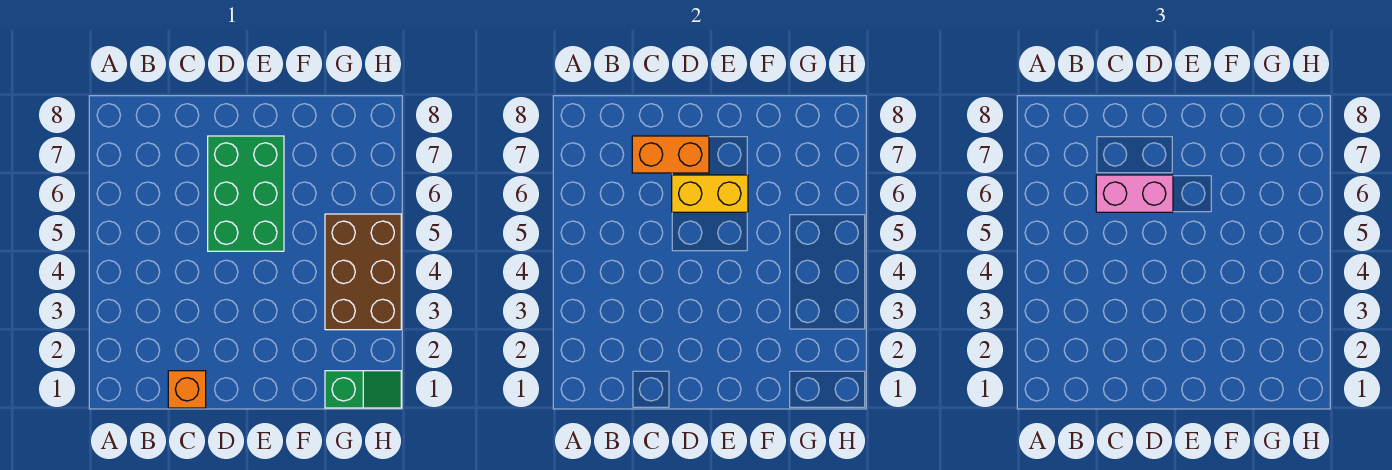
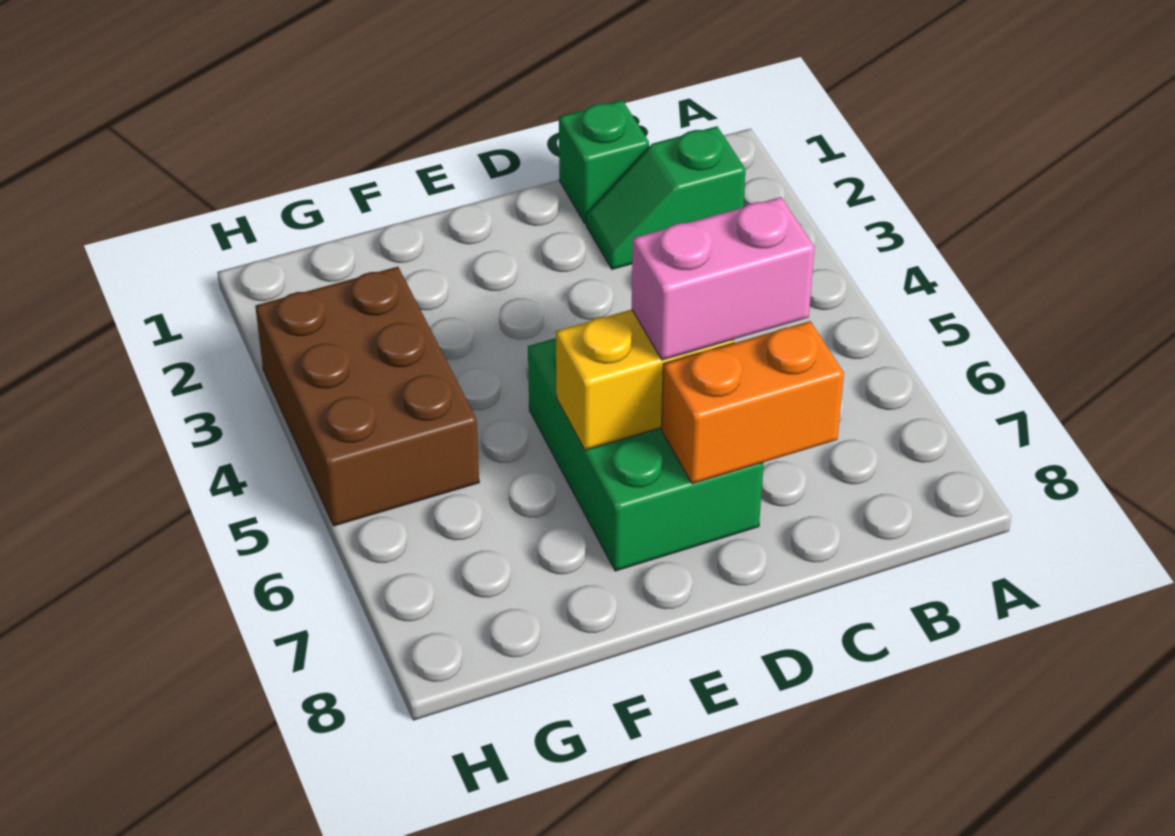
orange 1x1 brick [168,371,206,408] -> green 1x1 brick [559,100,649,223]
green 1x2 slope [325,371,401,408] -> green 1x2 slope moved to [586,126,746,269]

